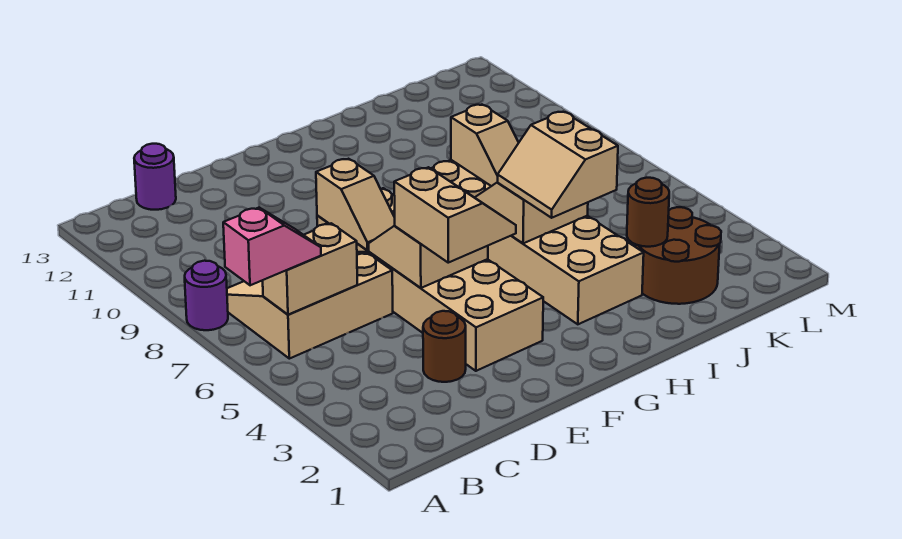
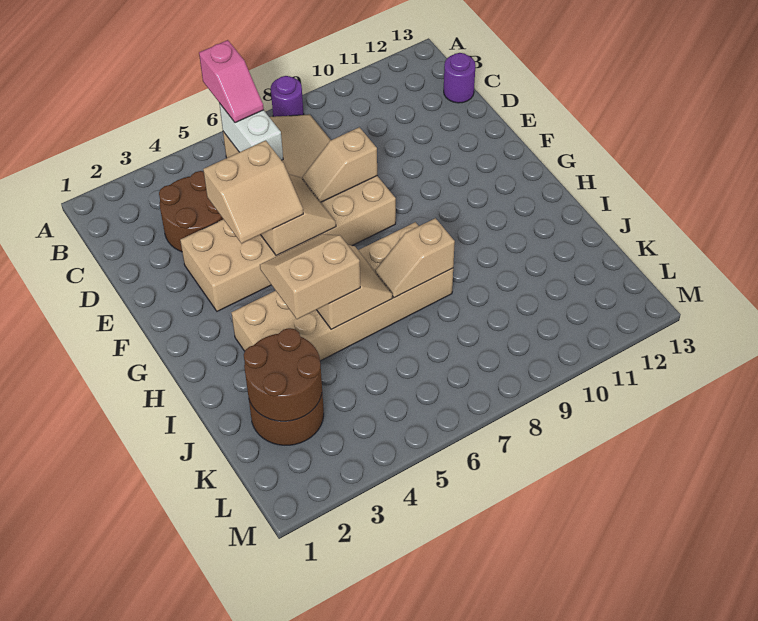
tan 1x2 brick [263,223,357,315] -> white 1x2 brick [219,103,283,160]
brown 1x1 round brick [423,311,466,382] -> brown 2x2 round brick [159,171,223,252]
brown 1x1 round brick [627,178,669,247] -> brown 2x2 round brick [244,328,322,421]

